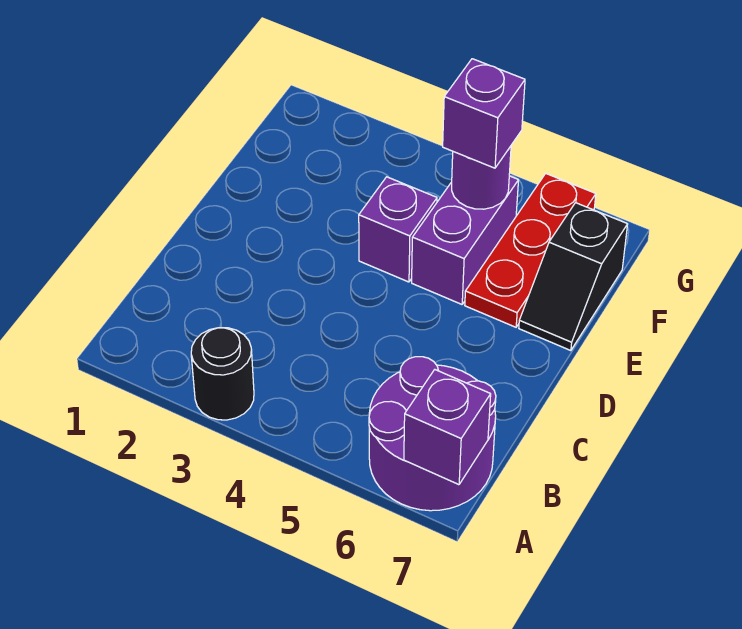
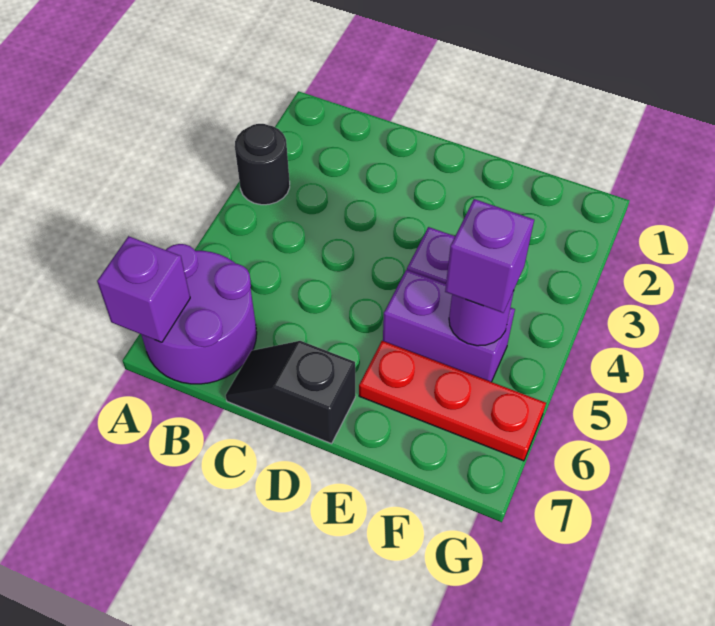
black 1x2 slope [519,203,628,351] -> black 1x2 slope moved to [226,341,355,444]

